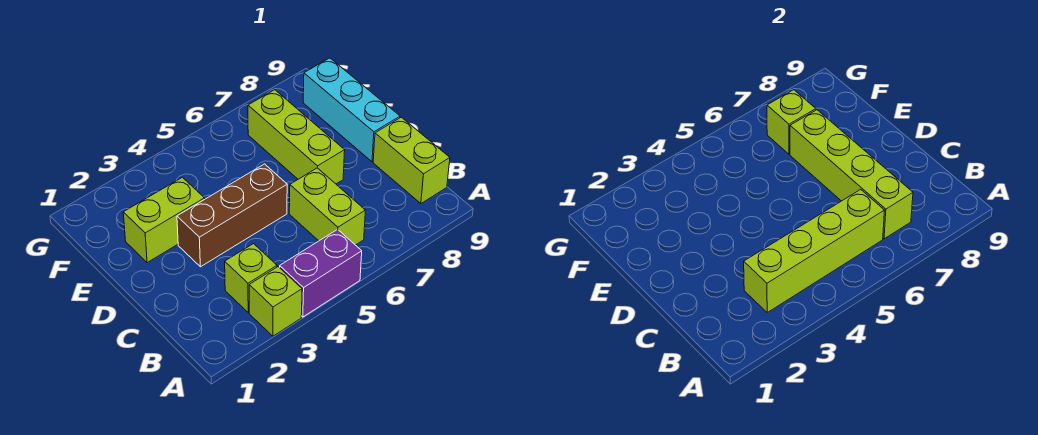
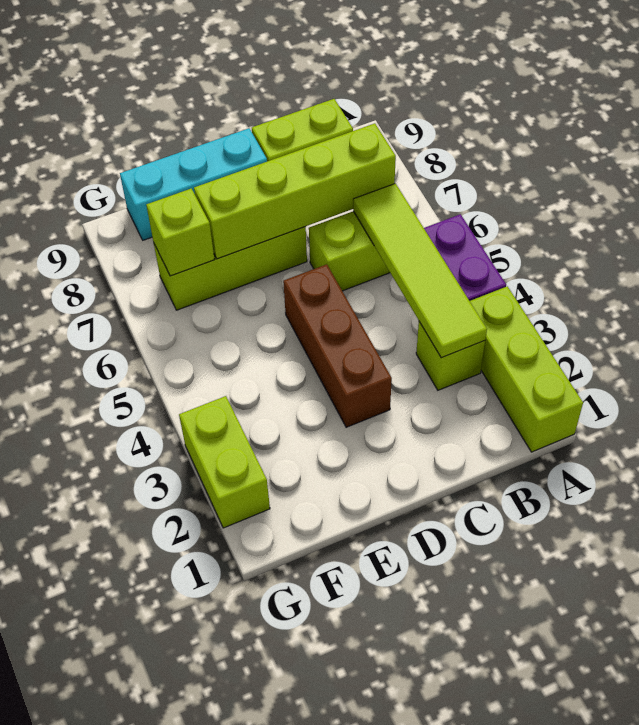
lime 1x1 brick [249,267,302,336] -> lime 1x3 brick [470,286,583,452]
lime 1x4 brick [744,189,884,312] -> lime 1x4 tile [353,184,487,358]
lime 1x2 brick [123,177,205,263] -> lime 1x2 brick moved to [179,396,270,528]

